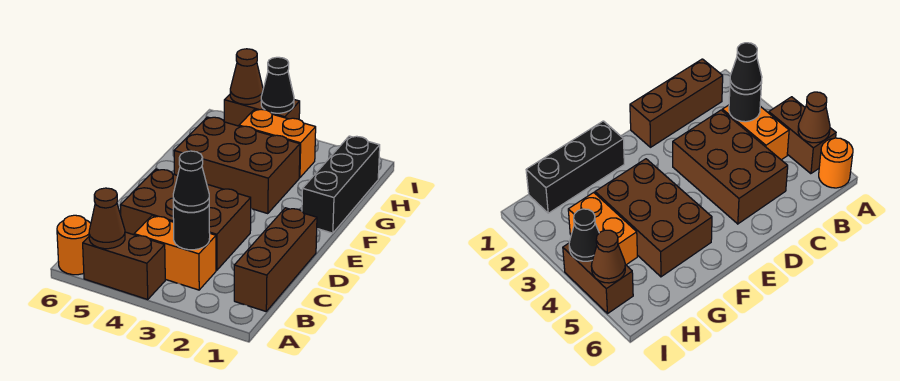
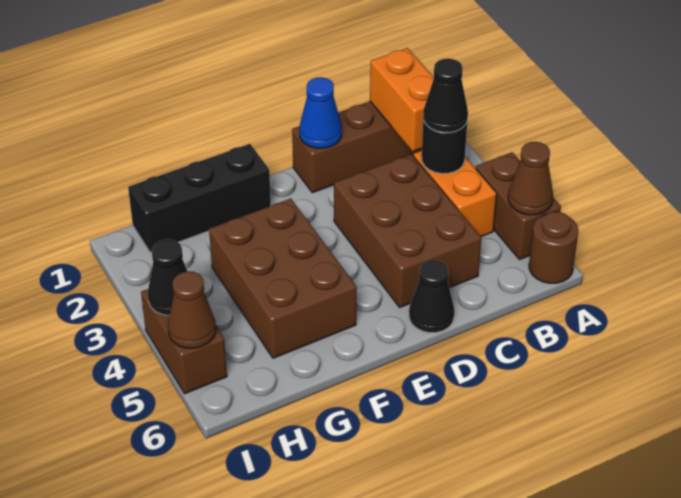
orange 1x1 round brick [57,215,91,275] -> brown 1x1 round brick [529,212,578,283]
none -> blue 1x1 cone [300,77,342,148]
none -> black 1x1 cone [409,260,454,333]
orange 1x2 brick [239,109,316,178] -> orange 1x2 brick moved to [370,48,434,151]

